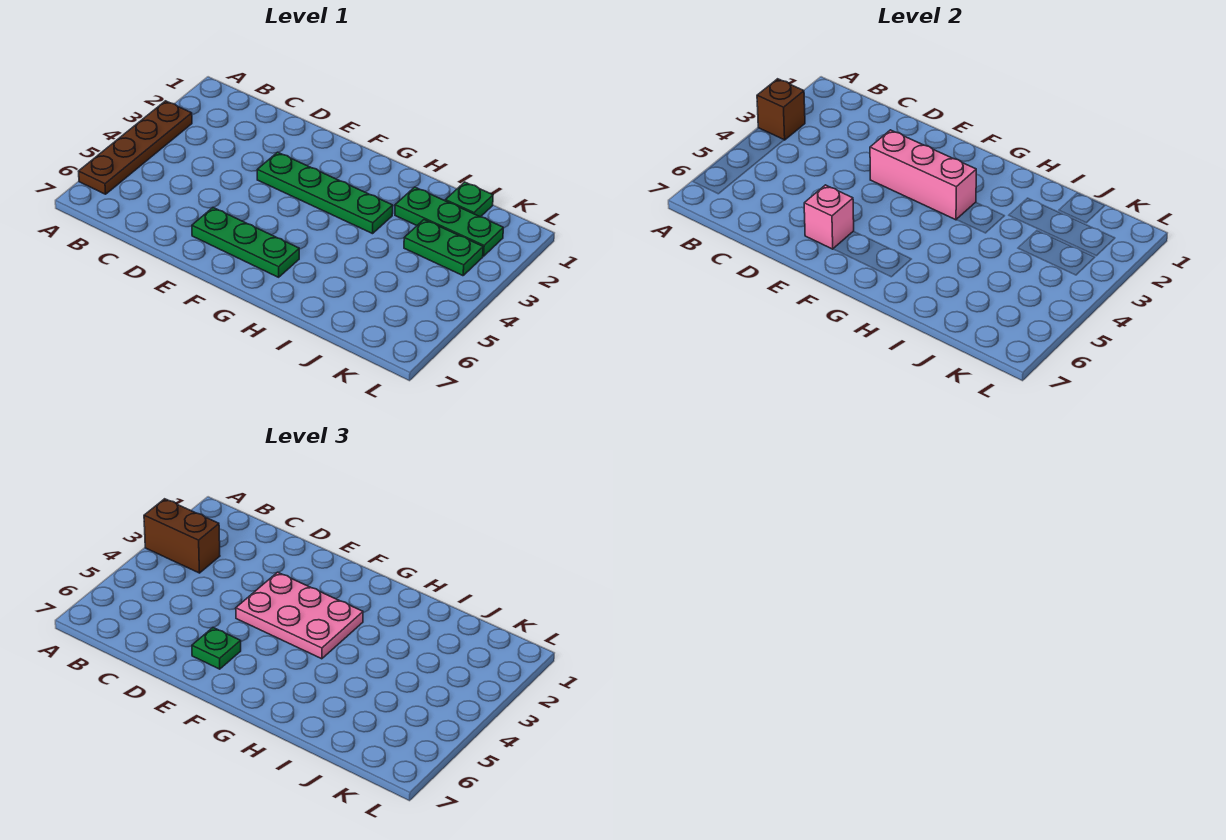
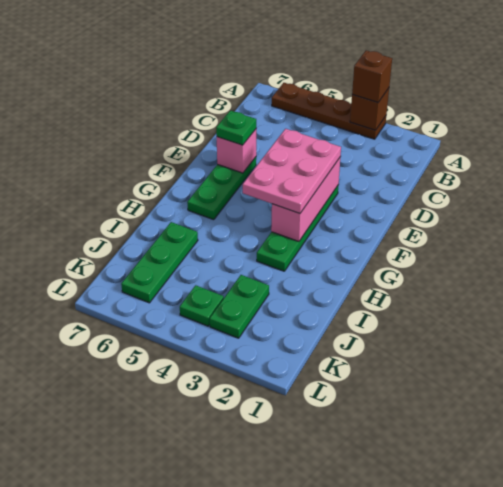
brown 1x2 brick [144,499,220,573] -> brown 1x1 brick [352,51,392,102]
green 1x3 plate [395,187,503,256] -> green 1x3 plate moved to [121,222,198,303]
green 1x1 plate [445,182,493,217] -> green 1x1 plate moved to [180,285,224,326]

